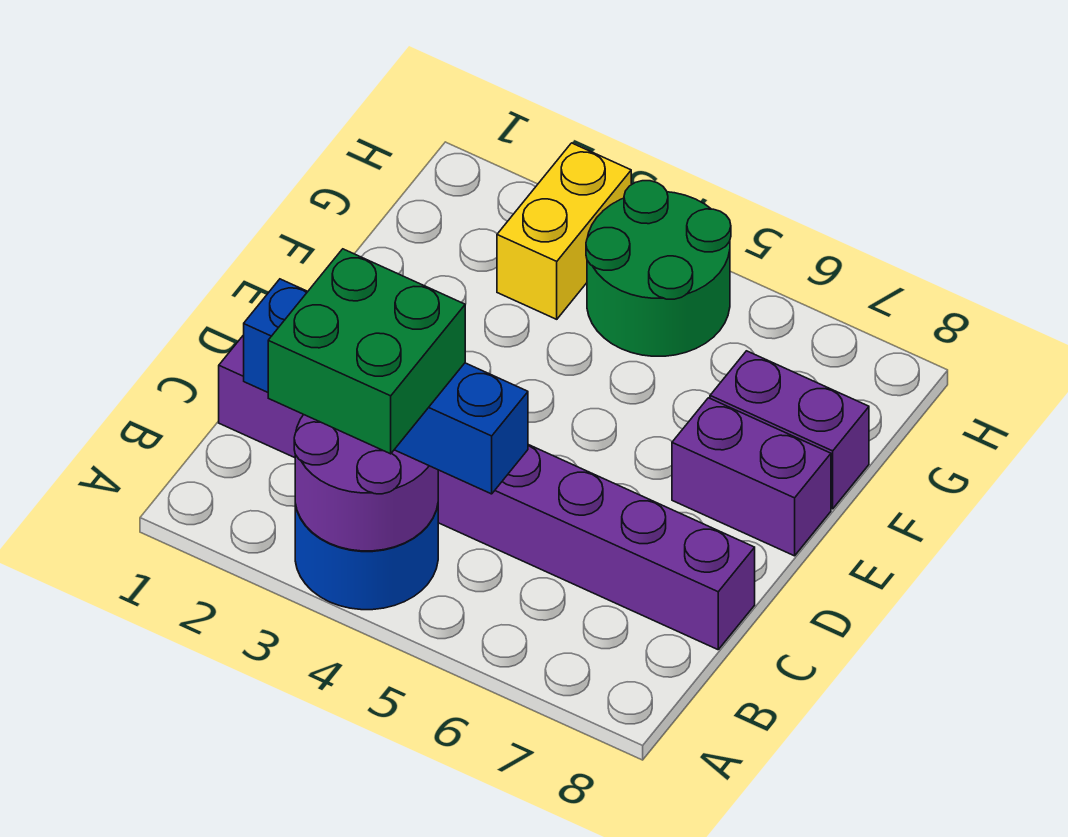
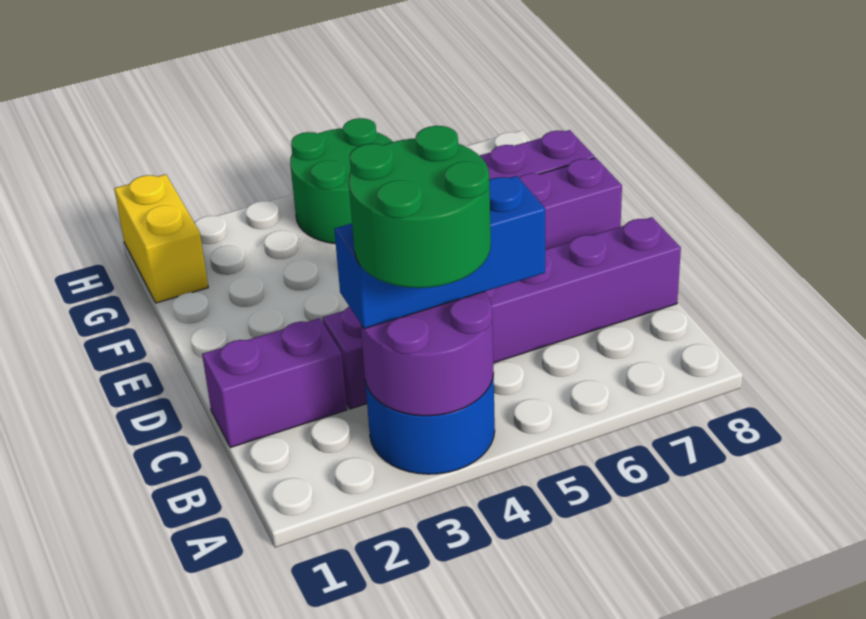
green 2x2 brick [268,249,465,454] -> green 2x2 round brick [349,126,491,288]
blue 1x4 brick [244,279,528,494] -> blue 1x3 brick [334,176,545,329]
yellow 1x2 brick [497,143,631,319] -> yellow 1x2 brick moved to [114,174,208,303]

